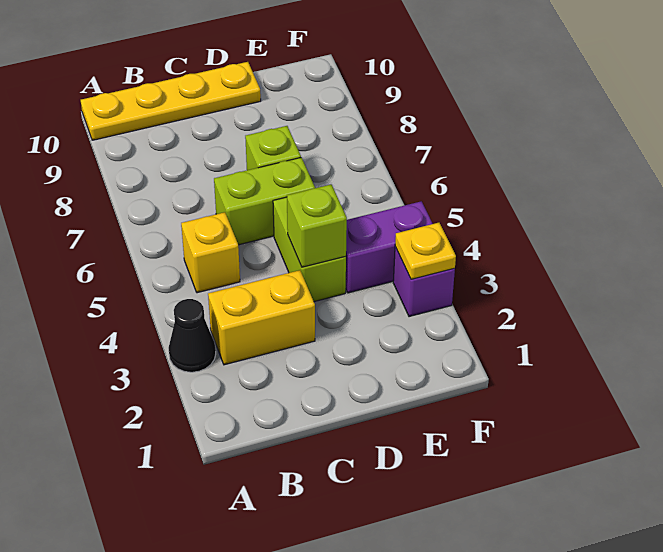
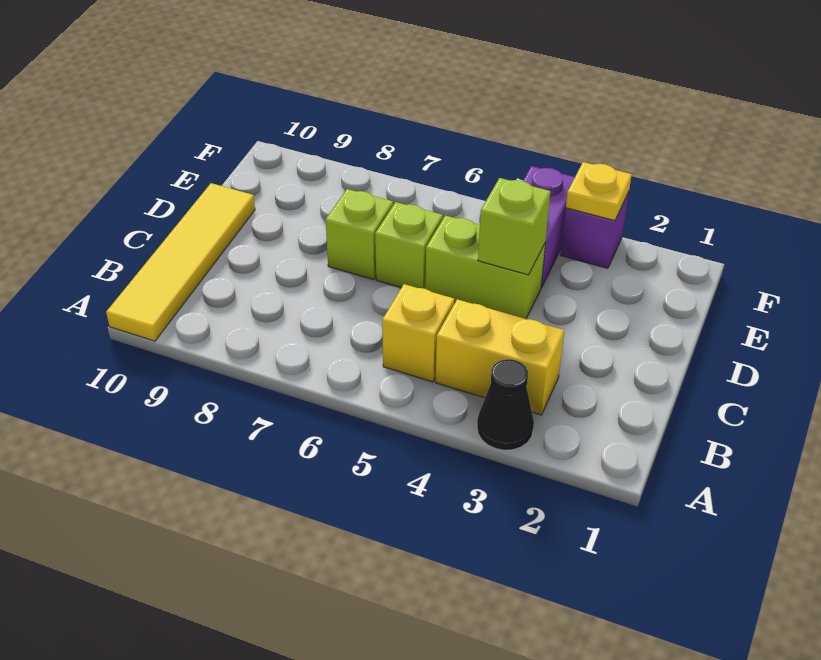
yellow 1x4 plate [81,62,261,140] -> yellow 1x4 tile [106,183,255,341]
yellow 1x2 brick [208,270,315,365] -> yellow 1x2 brick turned to [436,299,564,415]
lime 1x2 brick [214,158,315,245] -> lime 1x1 brick [375,202,443,289]

